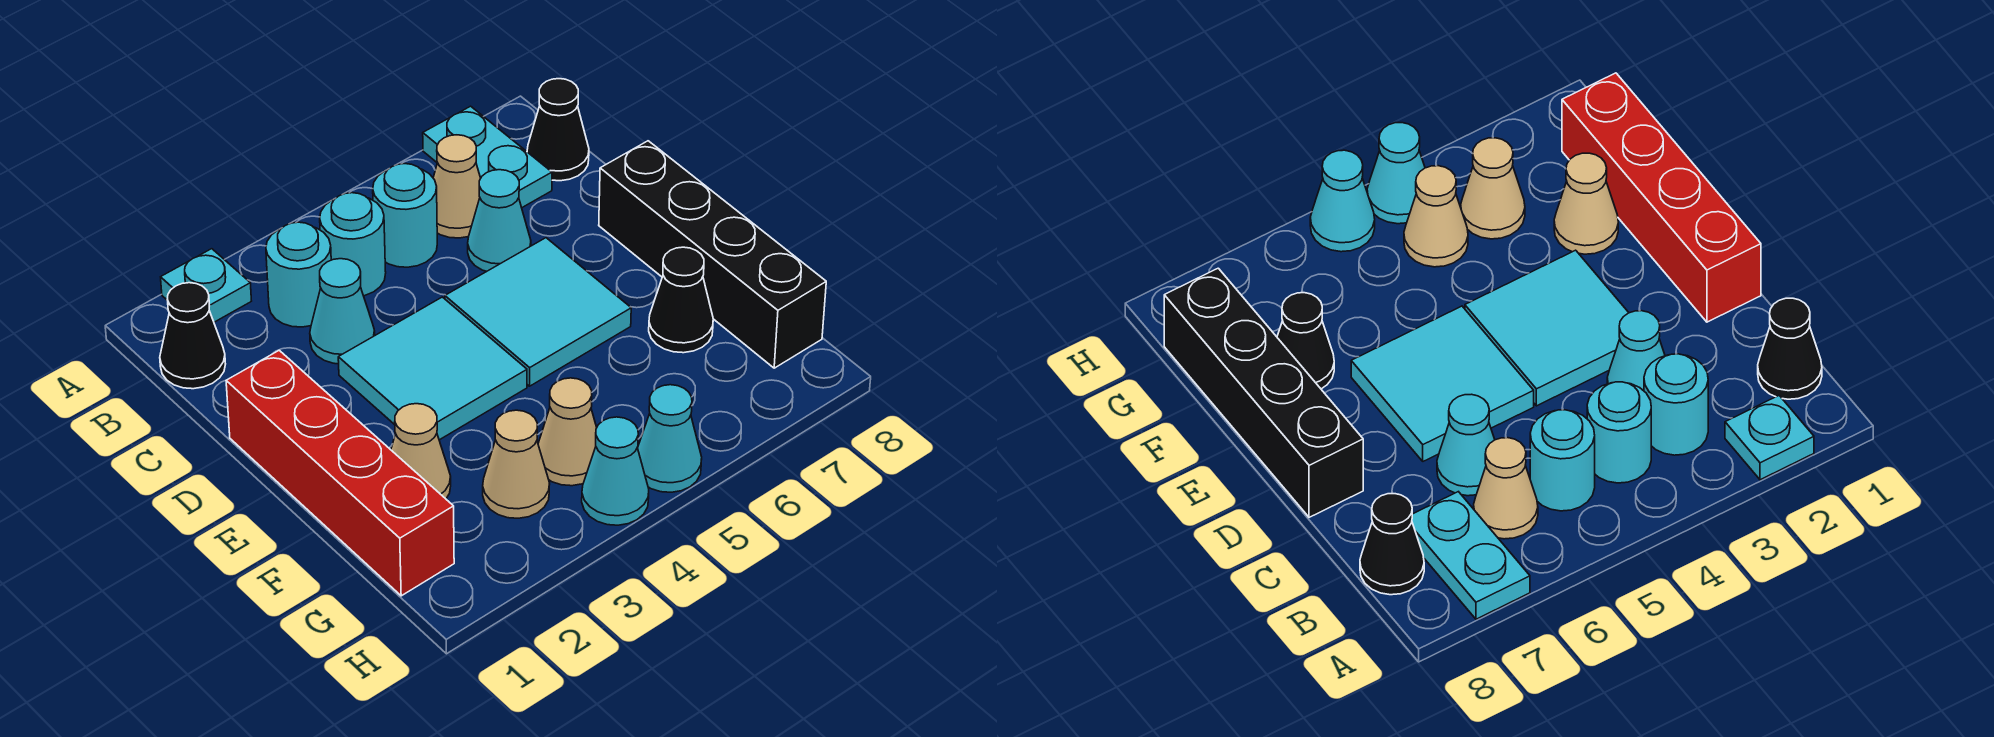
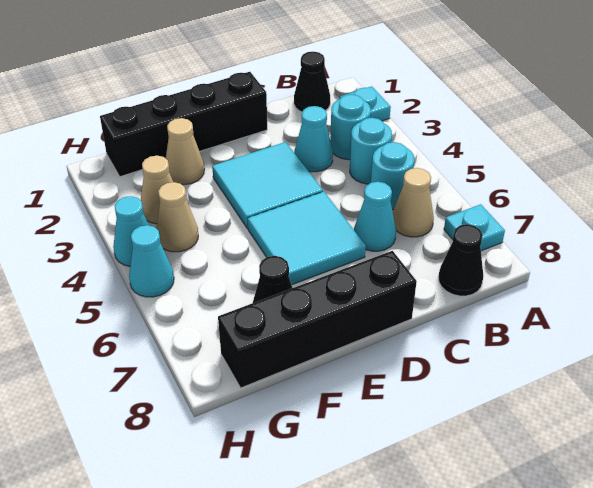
cyan 1x2 plate [423,106,552,208] -> cyan 1x1 plate [444,204,505,251]
red 1x4 brick [226,350,454,596] -> black 1x4 brick [100,72,267,177]

